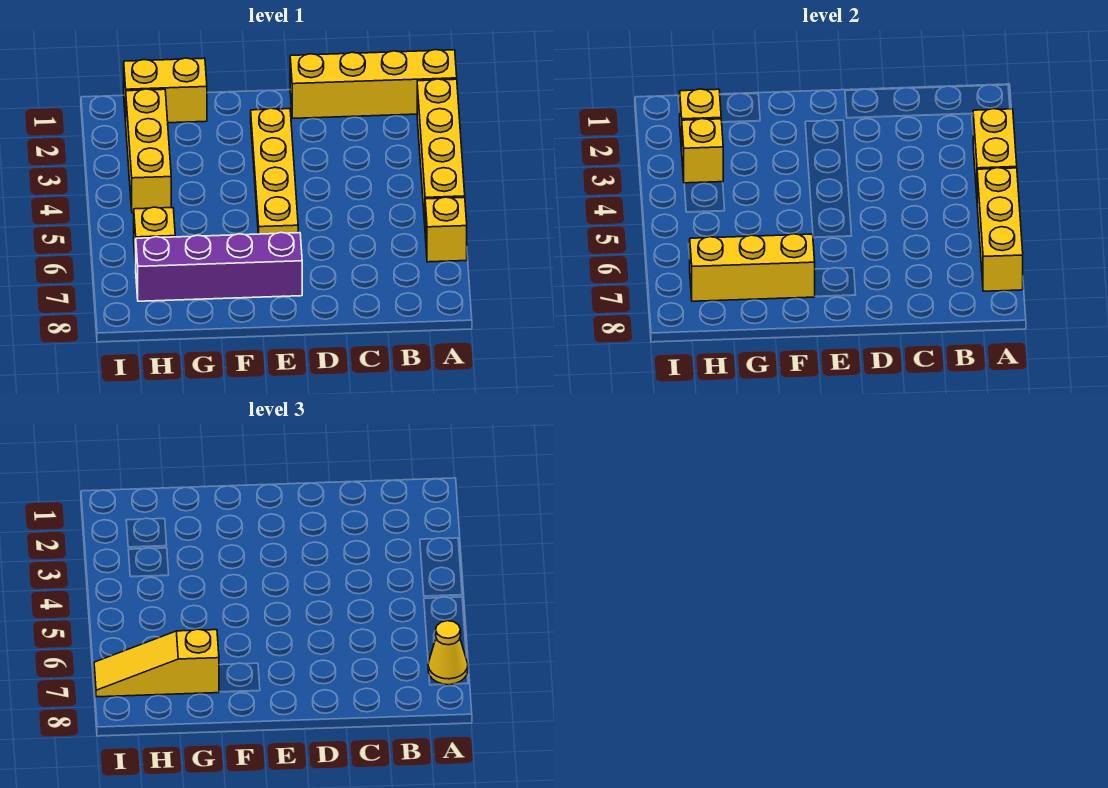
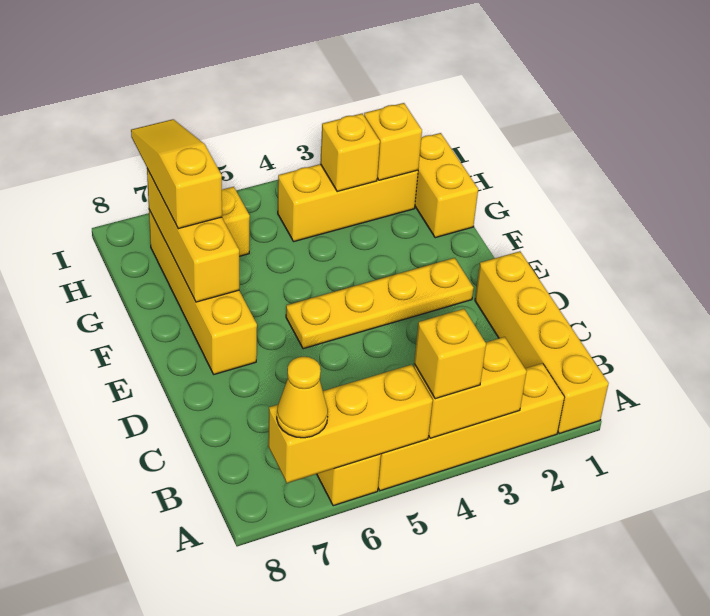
none -> yellow 1x1 brick [414,309,486,399]
purple 1x4 brick [136,232,302,301] -> yellow 1x4 brick [149,210,257,374]

